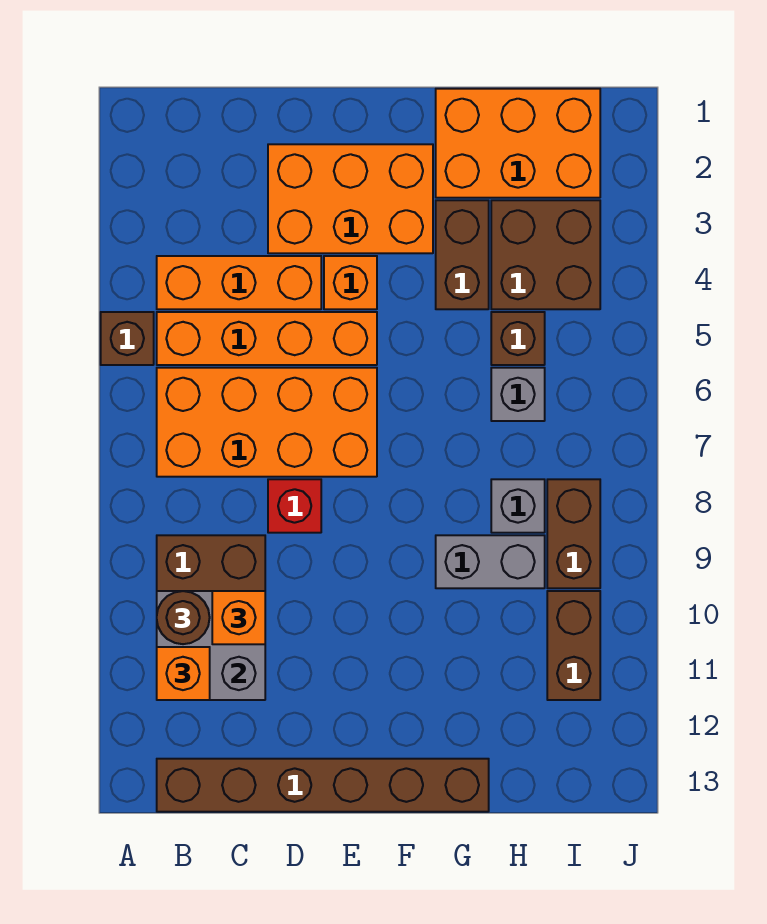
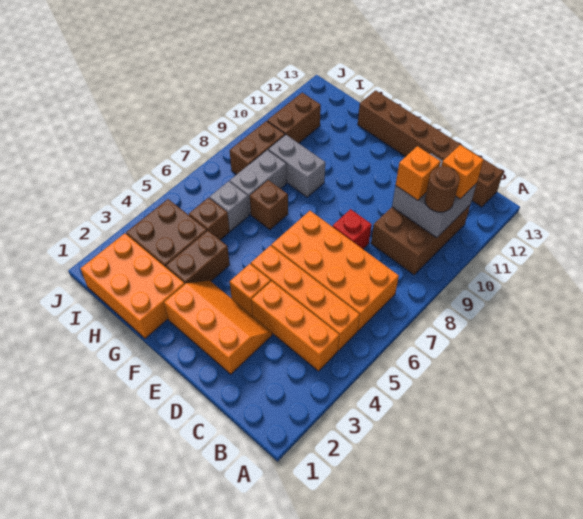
brown 1x1 brick [101,312,154,365] -> brown 1x1 brick moved to [250,180,288,230]
orange 2x3 brick [268,144,433,253] -> orange 2x3 slope [164,280,272,374]
grey 1x1 brick [491,479,545,533] -> grey 1x2 brick [230,150,287,214]

